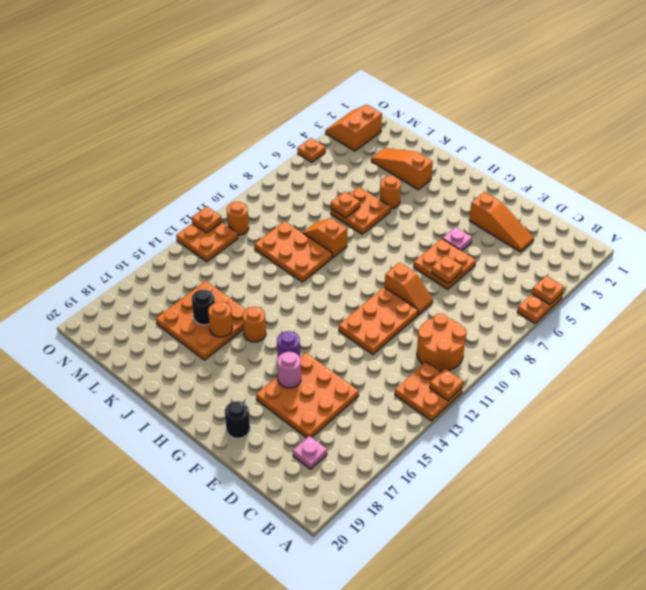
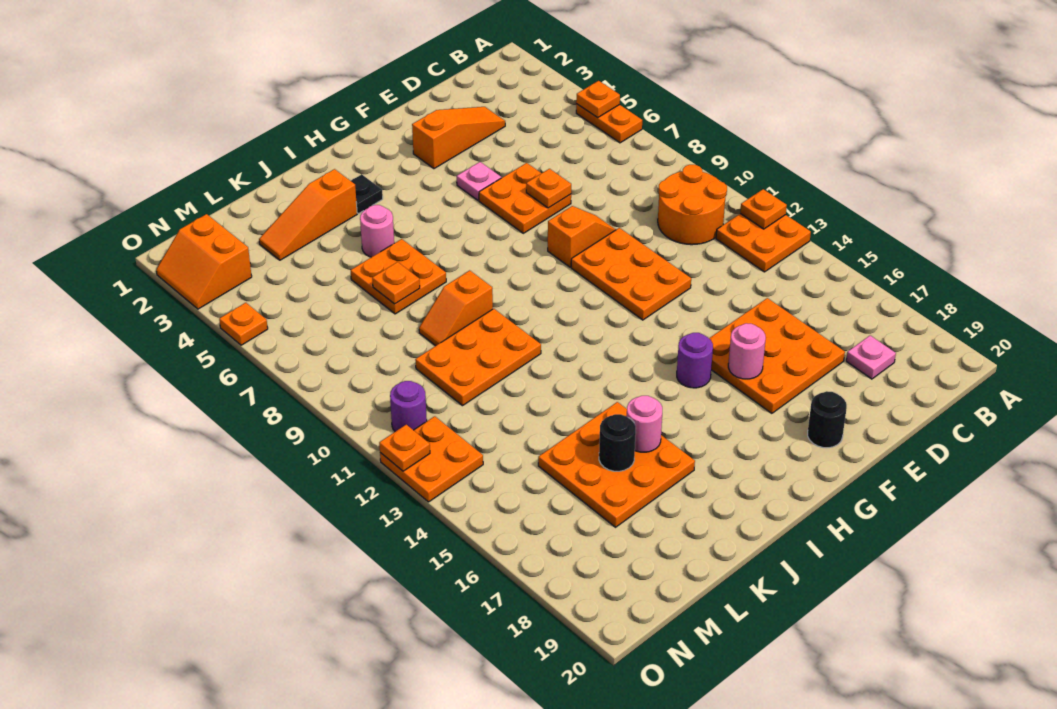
none -> black 1x1 plate [351,174,383,213]
orange 1x1 round brick [243,307,266,342] -> none
orange 1x1 round brick [380,176,401,209] -> pink 1x1 round brick [360,205,394,257]
orange 1x1 round brick [208,302,232,337] -> pink 1x1 round brick [627,396,662,452]
orange 1x1 round brick [227,202,249,235] -> purple 1x1 round brick [390,381,427,432]

